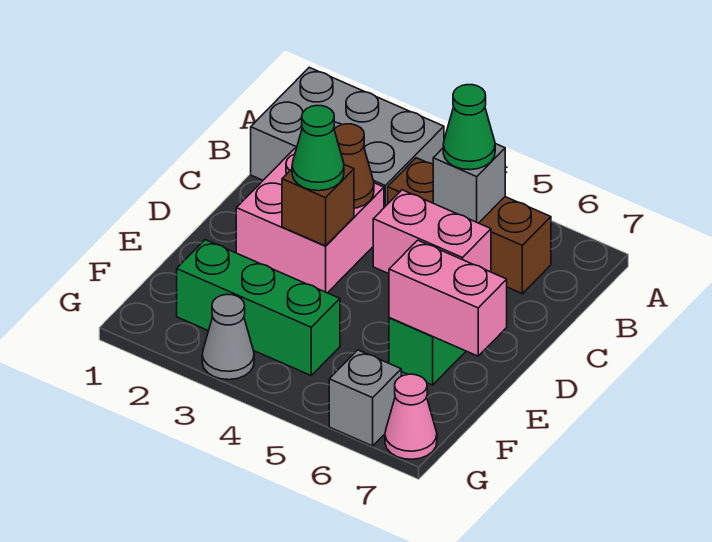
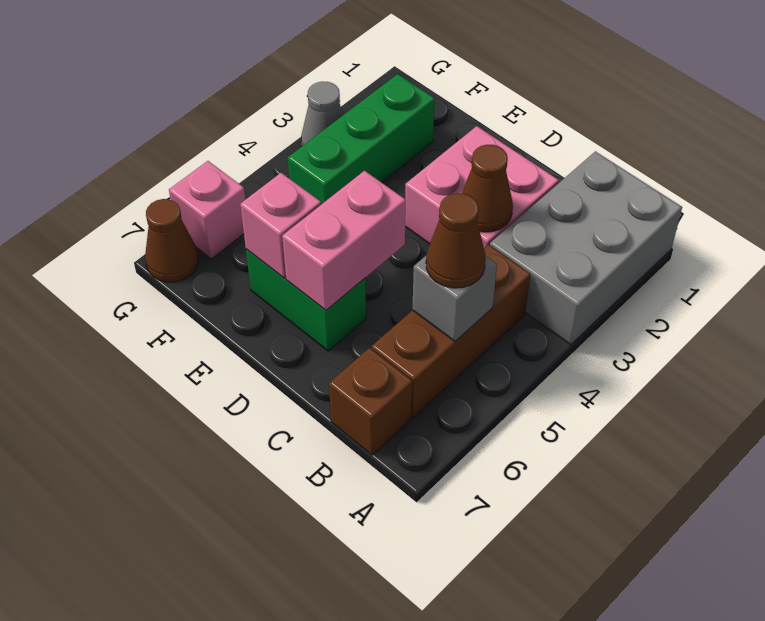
green 1x1 cone [443,85,495,170] -> brown 1x1 cone [426,193,486,288]
brown 1x1 brick [282,165,354,246] -> brown 1x1 brick moved to [329,348,412,455]
green 1x1 cone [292,105,344,191] -> none
pink 1x2 brick [389,240,507,356] -> pink 1x1 brick [240,173,321,278]
grey 1x1 brick [329,350,401,446] -> pink 1x1 brick [169,161,245,259]
pink 1x1 cone [385,374,437,459] -> brown 1x1 cone [145,199,198,282]

